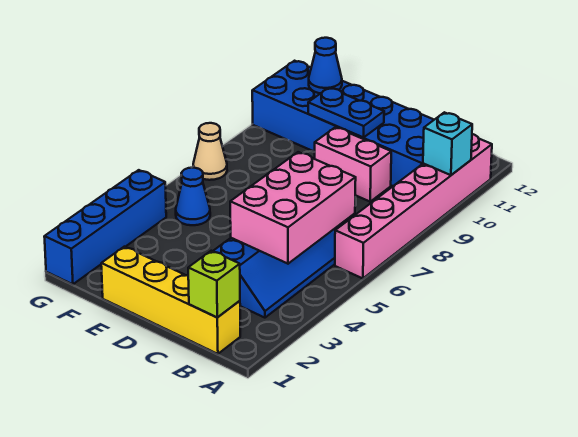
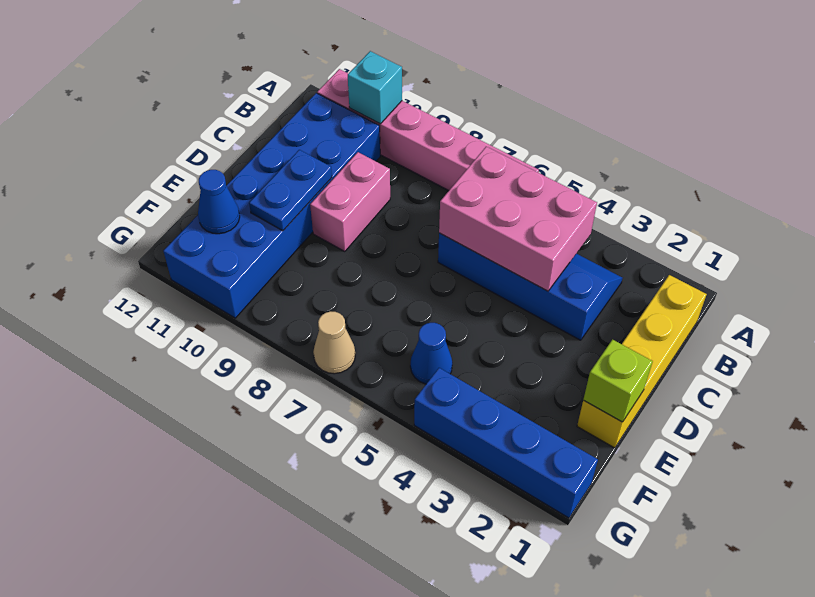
lime 1x1 brick [188,251,240,317] -> lime 1x1 brick moved to [583,340,653,422]

